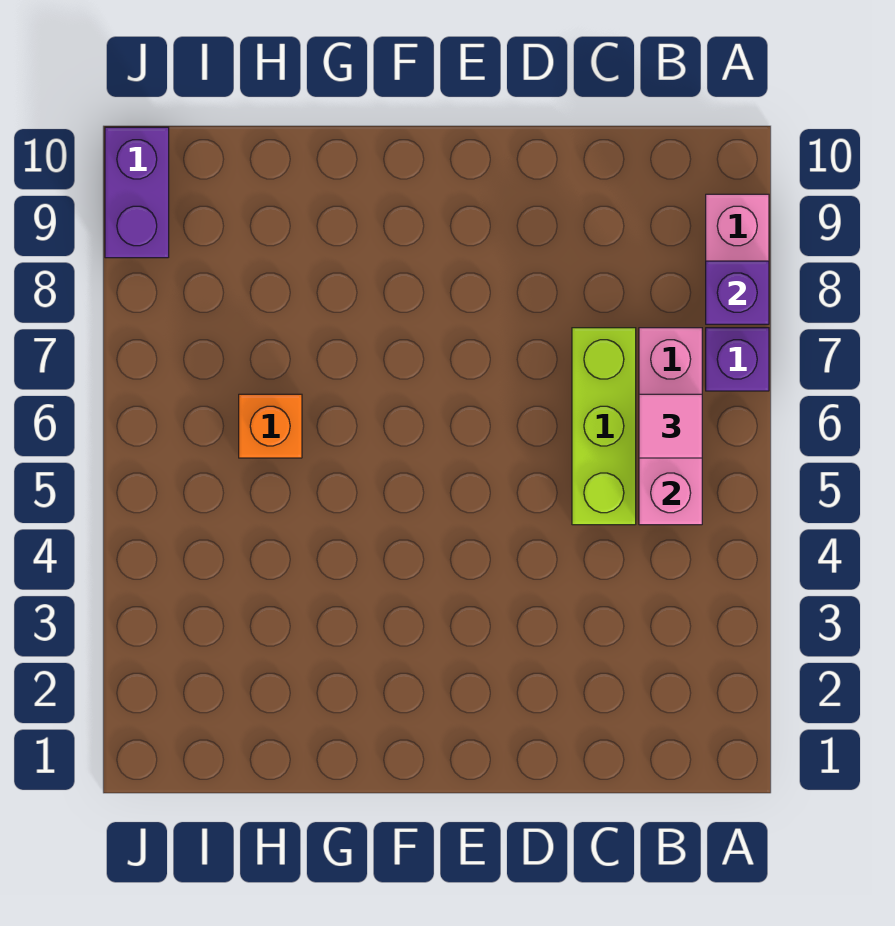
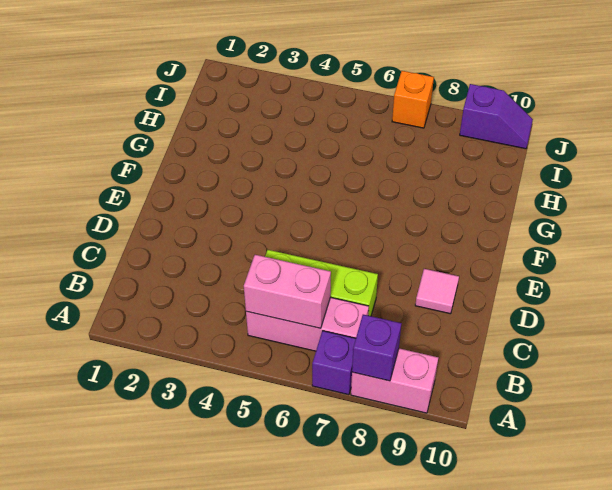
pink 1x1 tile [639,394,702,458] -> pink 1x1 tile moved to [415,269,459,314]
orange 1x1 brick [239,394,302,458] -> orange 1x1 brick moved to [392,71,434,128]
purple 1x2 brick [105,127,169,258] -> purple 1x2 slope [460,84,533,149]

